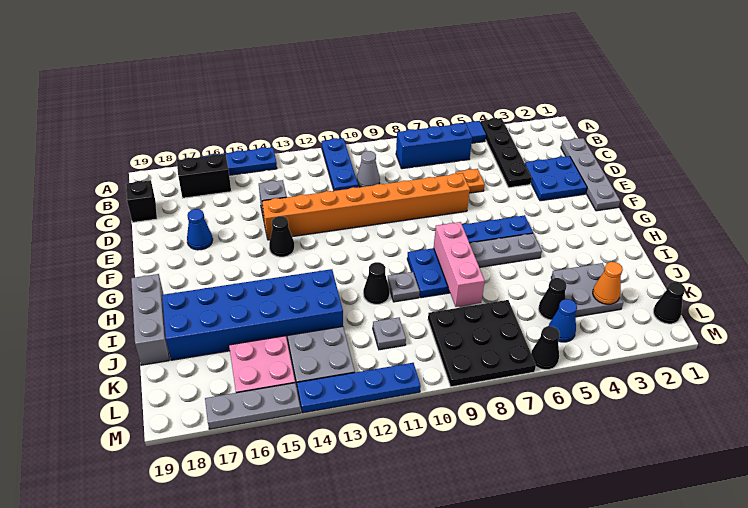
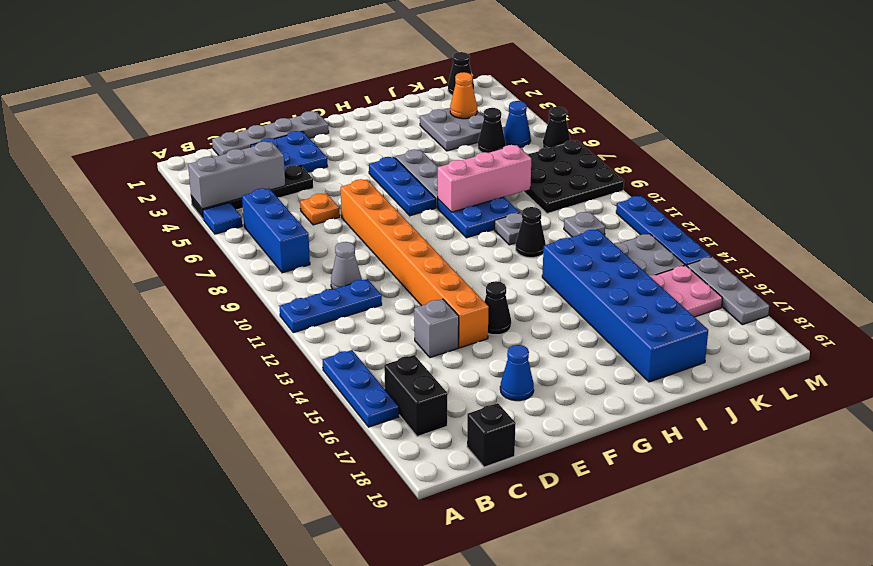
grey 1x3 brick [131,274,169,365] -> grey 1x3 brick moved to [188,142,285,209]

